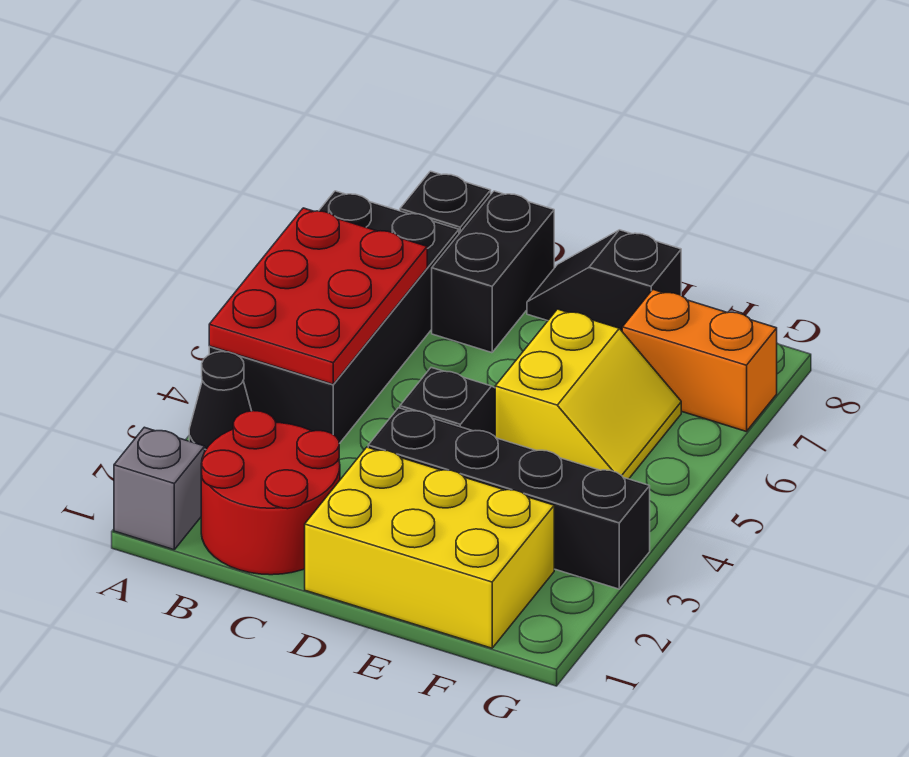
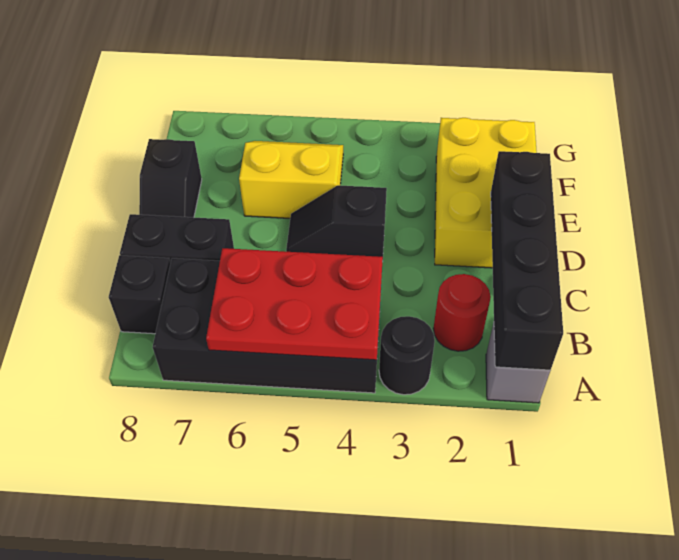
black 1x1 cone [189,352,251,451] -> black 1x1 round brick [379,316,435,395]
red 2x2 round brick [201,411,340,575] -> red 1x1 round brick [433,274,491,351]
black 1x4 brick [368,408,650,589] -> black 1x4 brick moved to [491,151,563,370]
orange 1x2 brick [622,290,777,432] -> none

